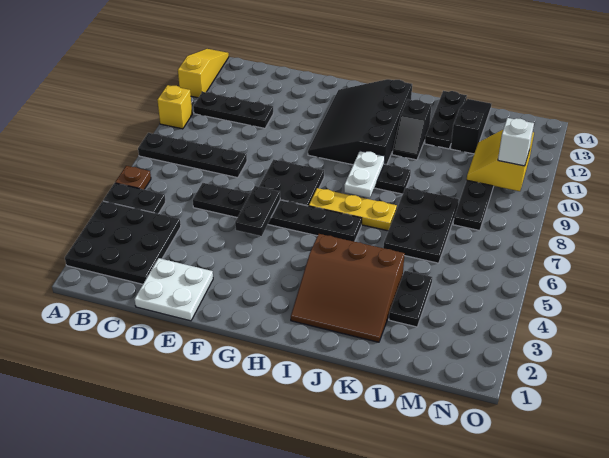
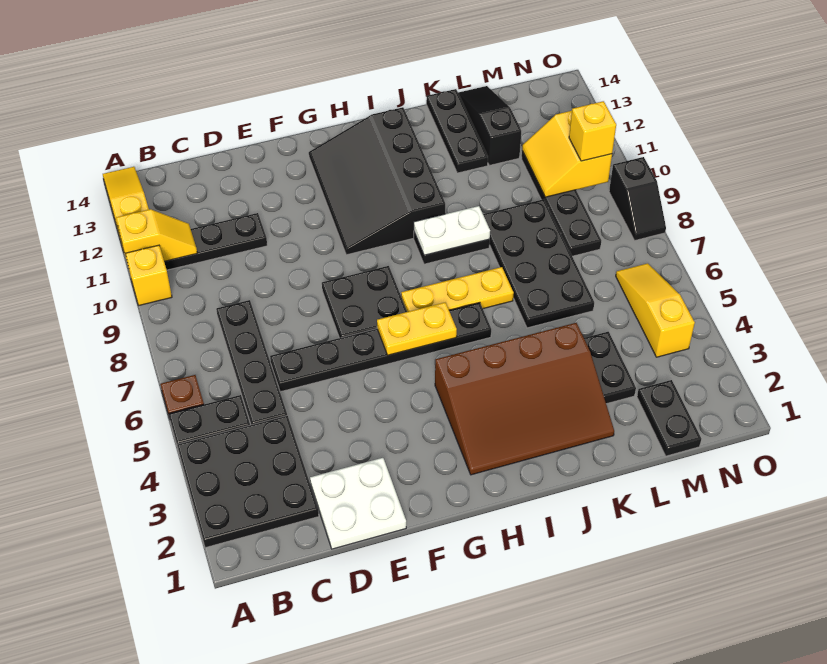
black 1x4 plate [138,133,247,178] -> black 1x4 plate turned to [216,300,287,425]
none -> yellow 1x2 slope [116,209,197,264]
black 1x2 plate [235,186,280,236] -> black 1x2 plate moved to [637,380,701,456]
none -> yellow 1x2 plate [377,302,457,355]
brown 3x3 slope [291,234,405,342] -> brown 3x4 slope [435,323,614,475]
white 1x2 plate [344,151,385,198] -> white 1x2 plate turned to [414,206,490,255]
black 1x2 slope [392,99,432,160] -> black 1x2 slope moved to [609,157,666,240]
black 2x3 plate [383,188,459,263] -> black 2x4 plate [483,199,594,328]
none -> yellow 1x3 slope [616,263,695,357]
white 1x1 brick [498,118,534,166] -> yellow 1x1 brick [569,101,616,161]

